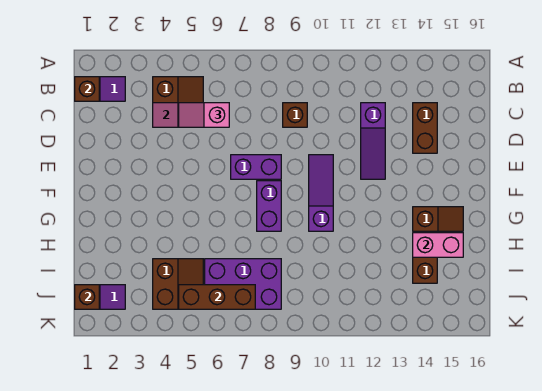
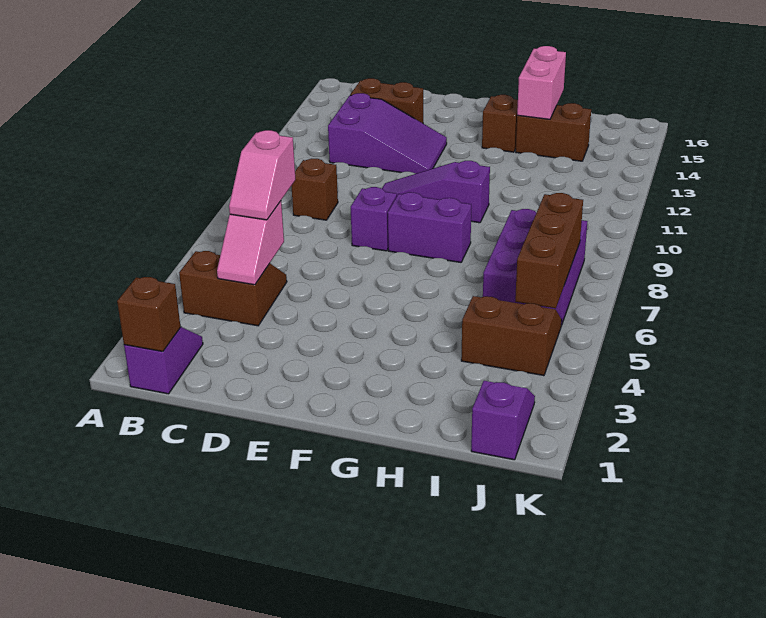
purple 1x3 slope [361,103,385,179] -> purple 2x3 slope [328,93,447,174]
purple 1x2 brick [231,155,281,179] -> purple 1x1 brick [351,187,397,251]
brown 1x1 brick [75,285,99,309] -> none

